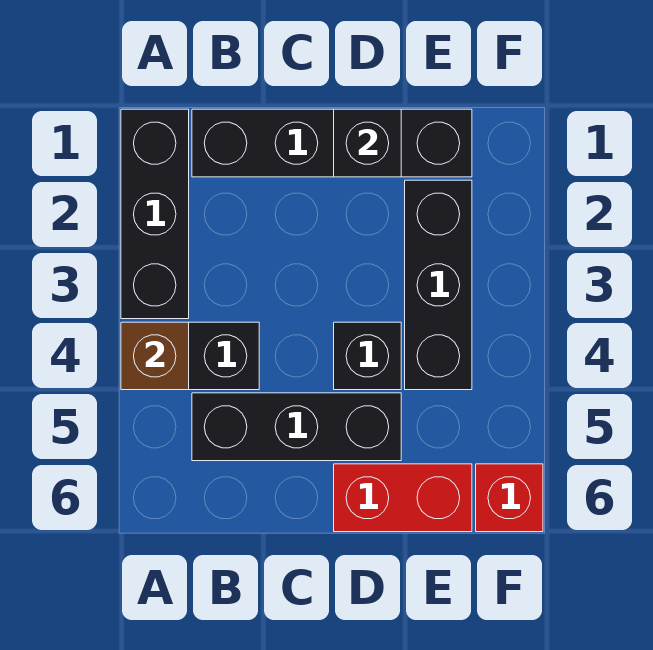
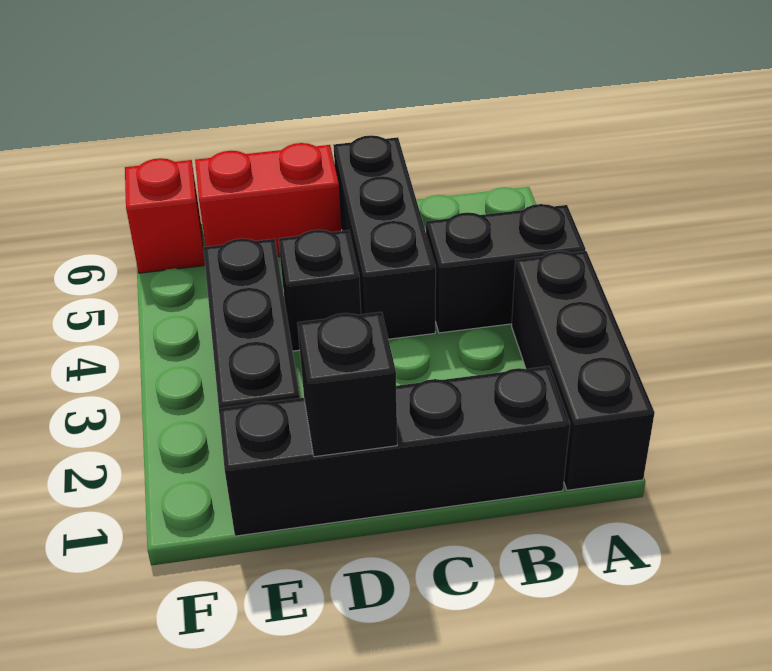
brown 1x1 brick [121,322,189,390] -> none
black 1x3 brick [192,393,401,461] -> black 1x3 brick turned to [333,135,436,339]

